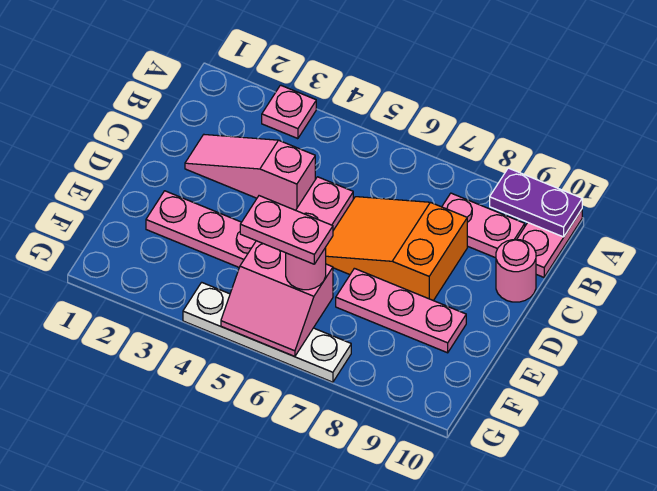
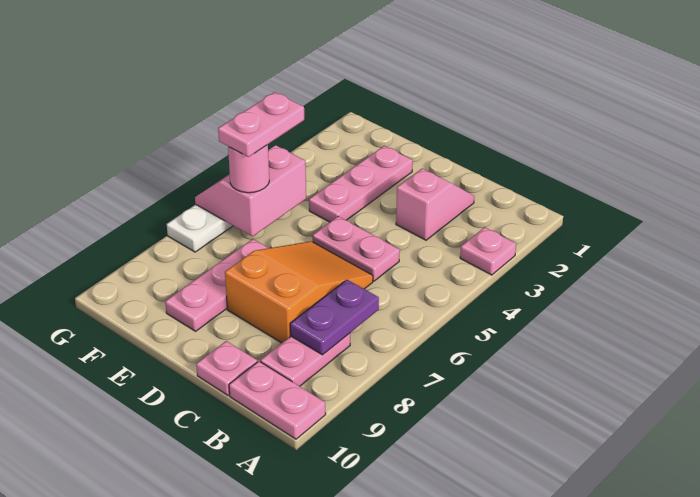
purple 1x2 plate [490,168,582,237] -> purple 1x2 plate moved to [290,280,379,355]
pink 1x3 slope [185,135,315,210] -> pink 1x2 slope [396,169,474,240]
pink 1x1 round brick [496,240,536,302] -> pink 1x1 plate [196,341,257,395]

